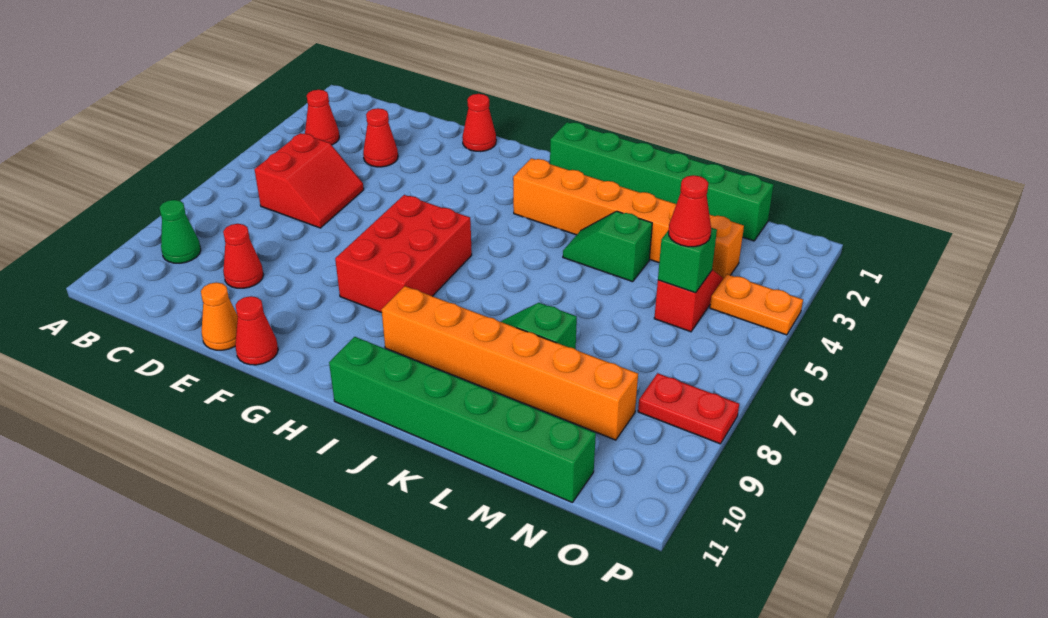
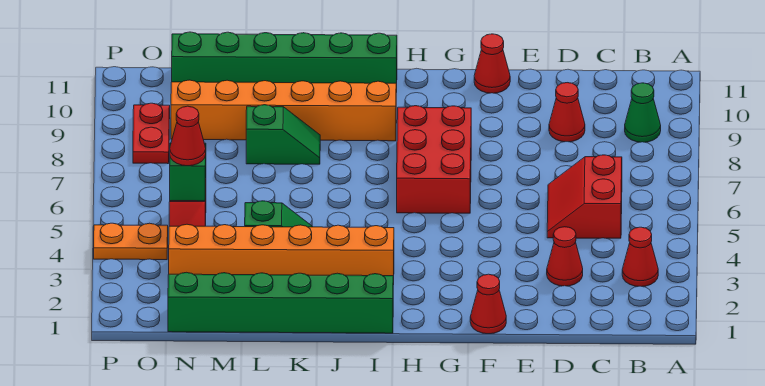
orange 1x1 cone [201,282,238,350] -> none
red 1x2 plate [638,373,739,444] -> red 1x2 plate turned to [133,103,170,164]

